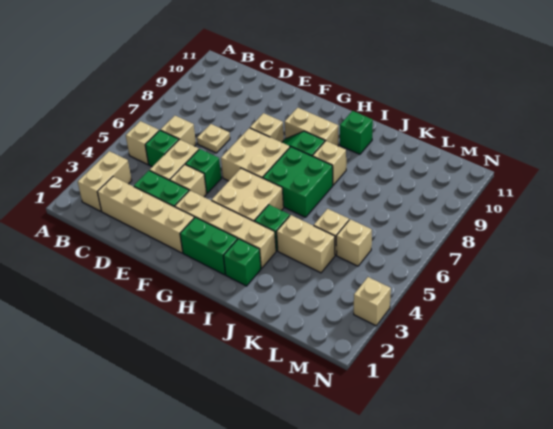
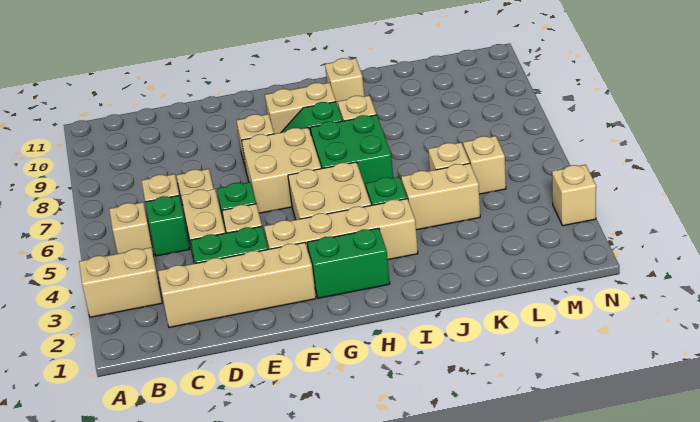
tan 1x2 brick [78,151,132,211] -> tan 1x2 brick turned to [79,248,162,317]
green 1x1 brick [223,239,261,286] -> none
green 1x1 brick [340,111,373,154] -> tan 1x1 brick [325,58,364,106]

